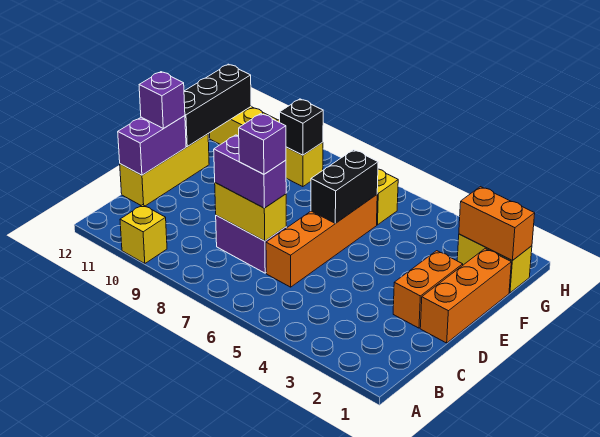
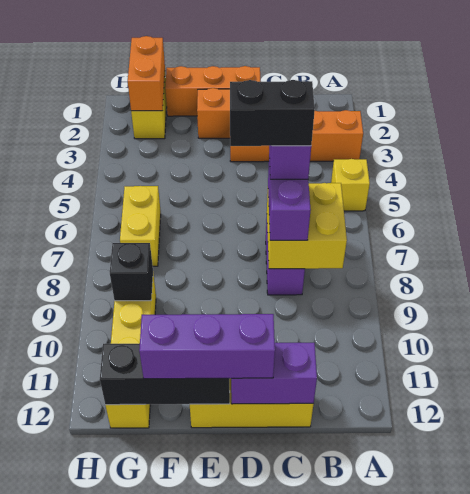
yellow 1x1 brick [120,205,167,264] -> yellow 1x1 brick moved to [331,159,370,211]
orange 1x4 brick [266,195,377,287] -> orange 1x4 brick moved to [230,110,363,162]
yellow 1x2 brick [215,183,286,241] -> yellow 2x2 brick [267,183,347,269]
purple 1x1 brick [139,72,185,129] -> purple 1x3 brick [139,314,275,379]
black 1x2 brick [311,150,378,223] -> black 1x2 brick moved to [230,80,315,146]

